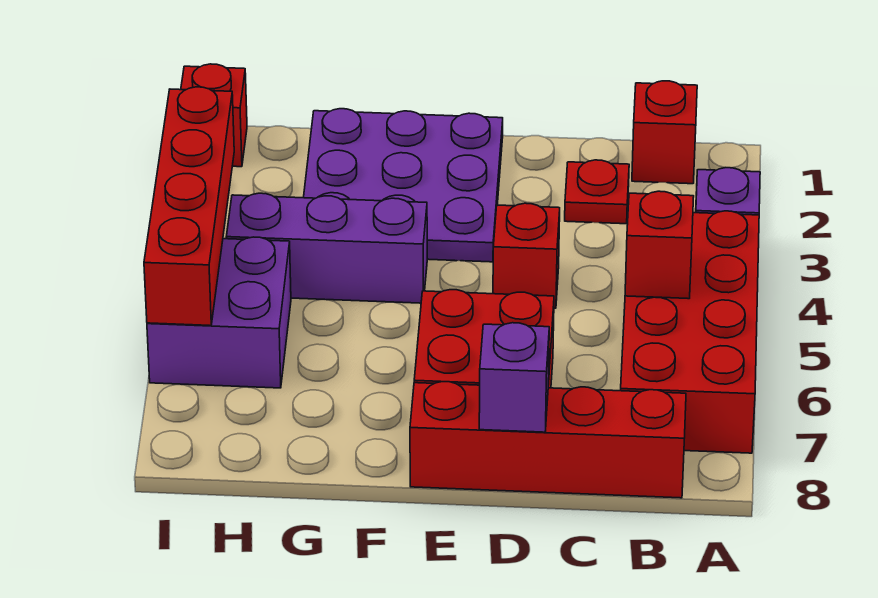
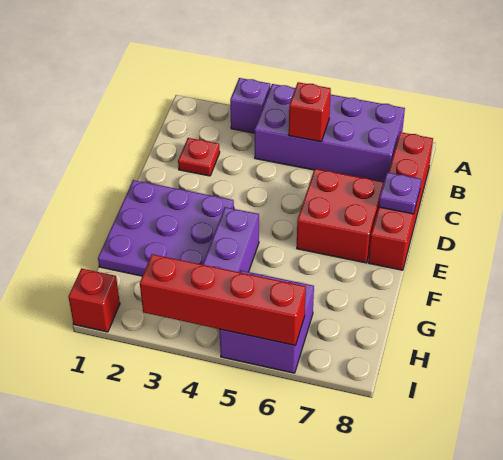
red 2x4 brick [621,211,759,453] -> purple 2x4 brick [254,84,405,182]
red 1x1 brick [632,81,697,184] -> none
red 1x1 brick [493,203,560,308] -> none
purple 1x1 brick [479,323,549,432] -> purple 1x1 plate [379,172,421,214]

